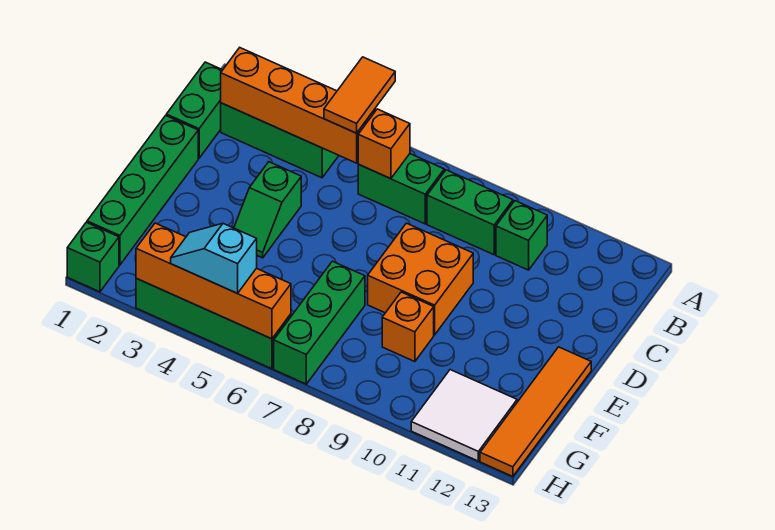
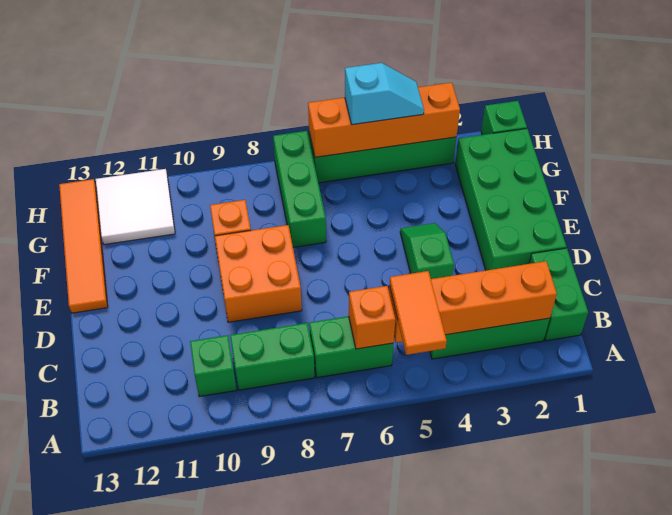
green 1x4 brick [87,116,198,265] -> green 2x4 brick [455,129,567,270]

